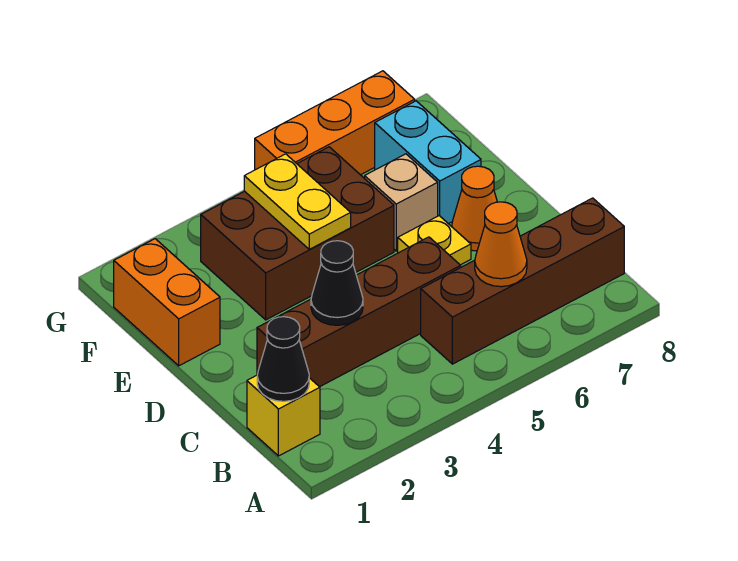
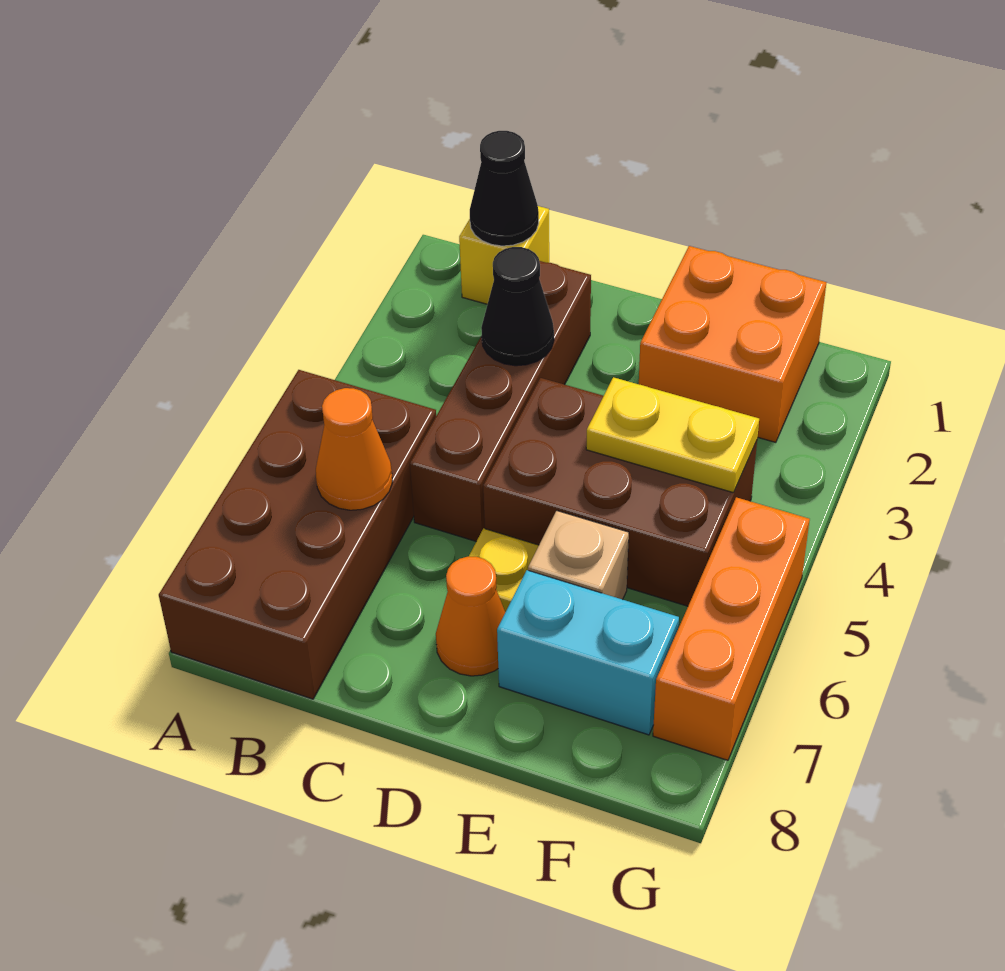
brown 1x4 brick [421,198,624,364] -> brown 2x4 brick [159,370,436,699]
orange 1x2 brick [114,239,220,366] -> orange 2x2 brick [639,246,826,442]
brown 2x3 brick [201,147,394,320] -> brown 2x3 brick turned to [483,378,757,606]

